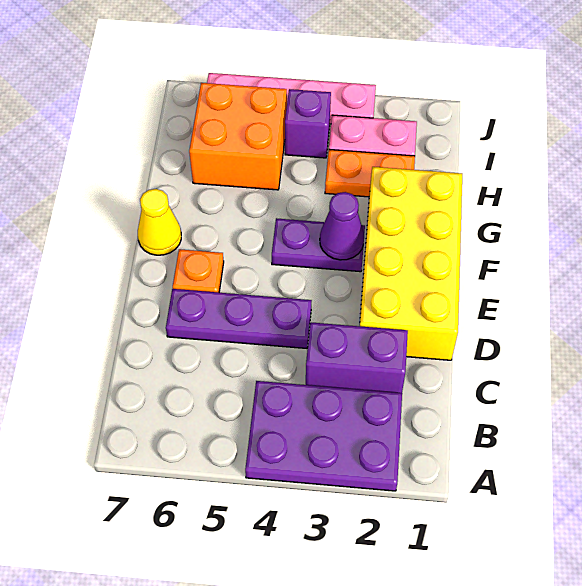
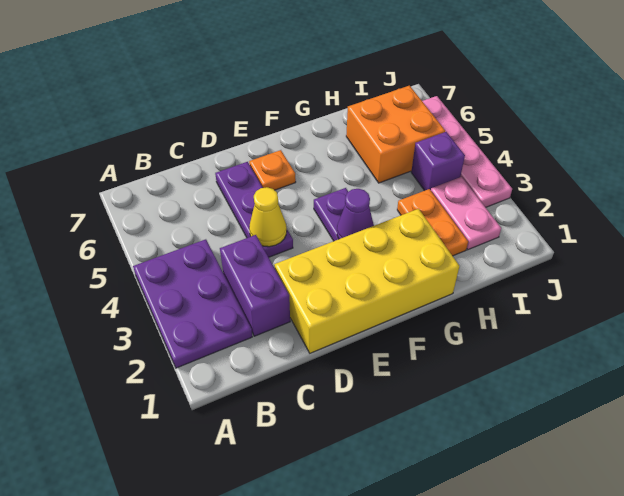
yellow 1x1 cone [138,189,181,255] -> yellow 1x1 cone moved to [249,187,287,247]

